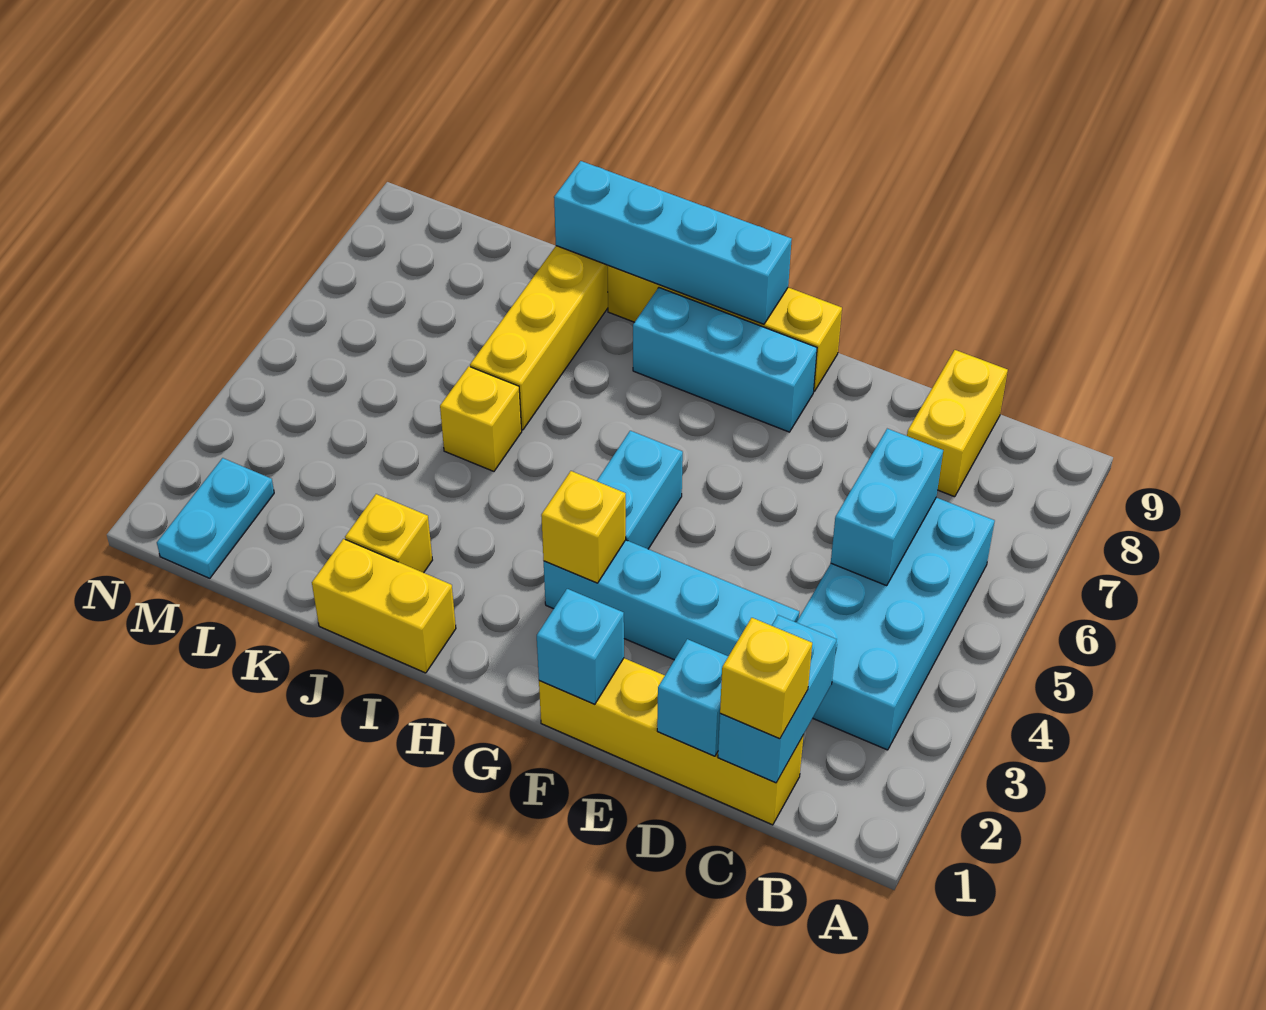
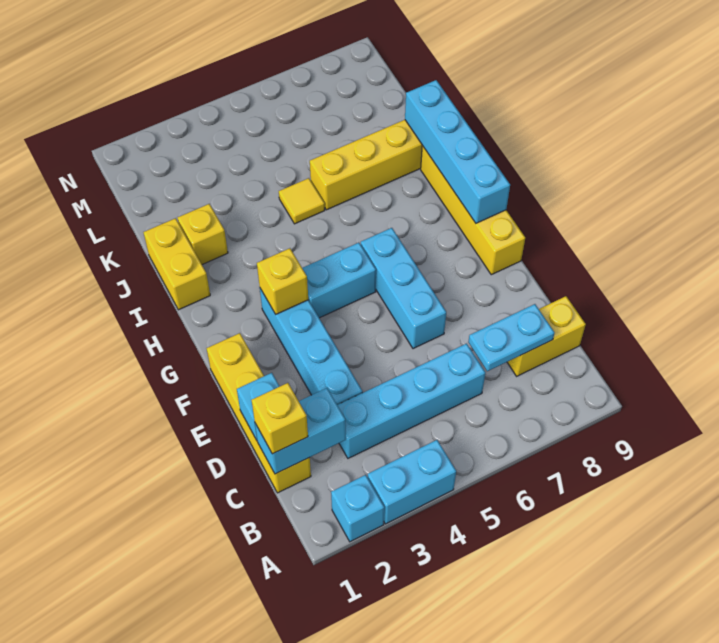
cyan 2x4 brick [797,498,995,750] -> cyan 1x4 brick [337,344,485,458]
cyan 1x2 brick [831,429,943,586] -> cyan 1x2 brick moved to [367,440,456,524]
cyan 1x1 brick [537,589,624,704] -> cyan 1x1 brick moved to [331,475,384,542]
cyan 1x3 brick [633,288,817,432] -> cyan 1x3 brick moved to [361,228,446,349]
yellow 1x1 brick [440,366,522,471] -> yellow 1x1 tile [279,178,325,224]
cyan 1x2 plate [157,458,274,578] -> cyan 1x2 plate moved to [468,304,554,371]

